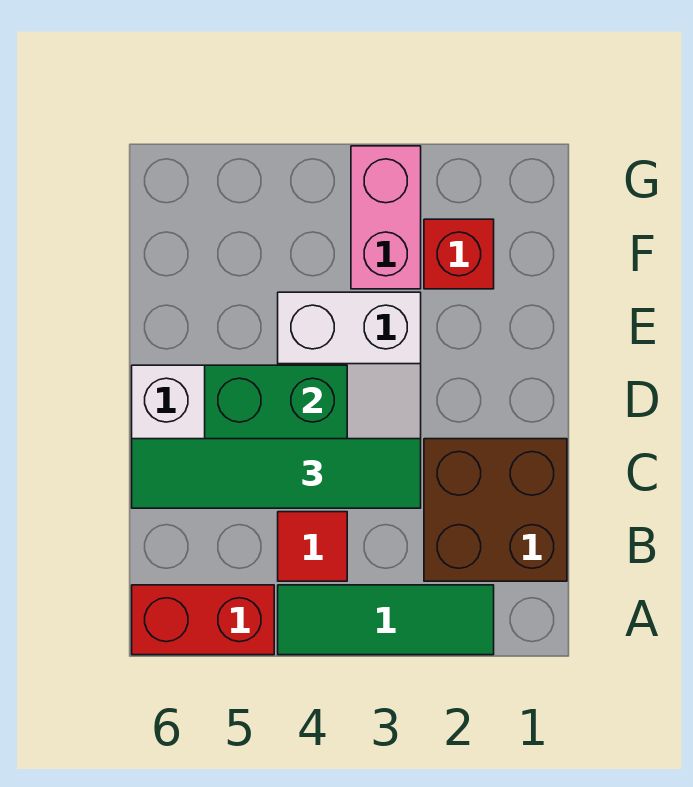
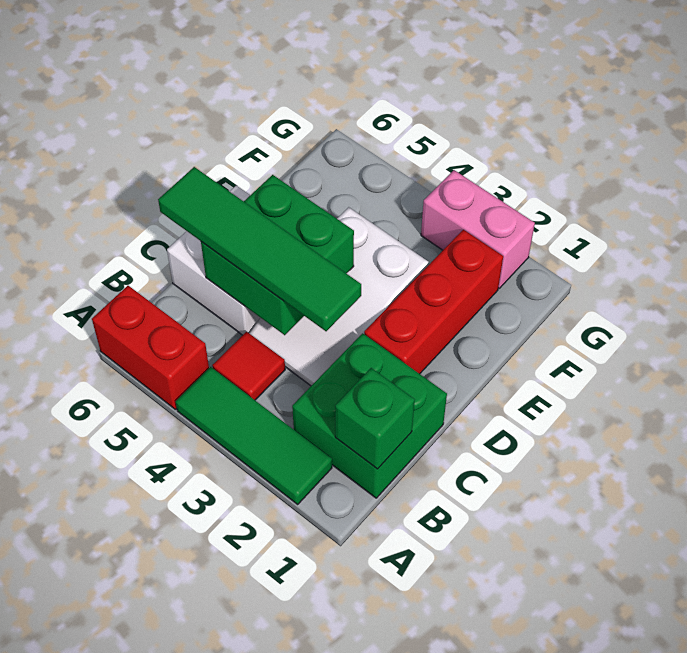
brown 2x2 brick [424,439,567,581] -> green 2x2 brick [292,333,447,498]
none -> green 1x1 brick [335,368,415,469]
red 1x1 brick [424,219,494,289] -> red 1x3 brick [364,230,503,374]
pink 1x2 brick [351,146,421,289] -> pink 1x2 brick turned to [421,170,535,288]

